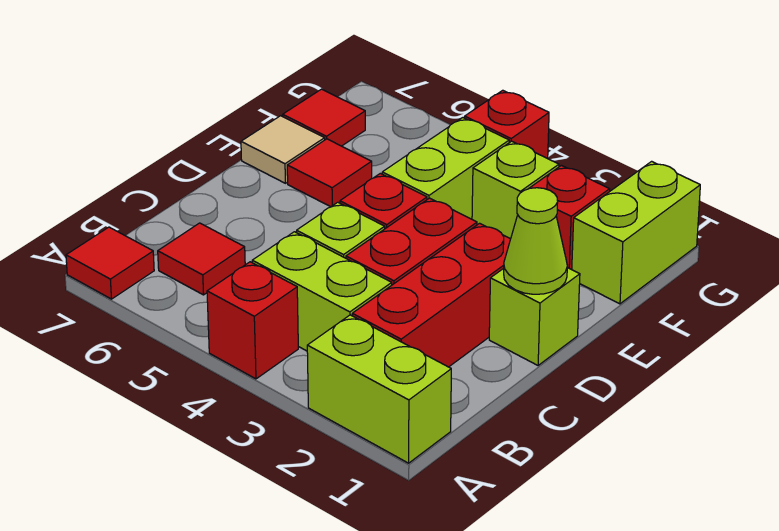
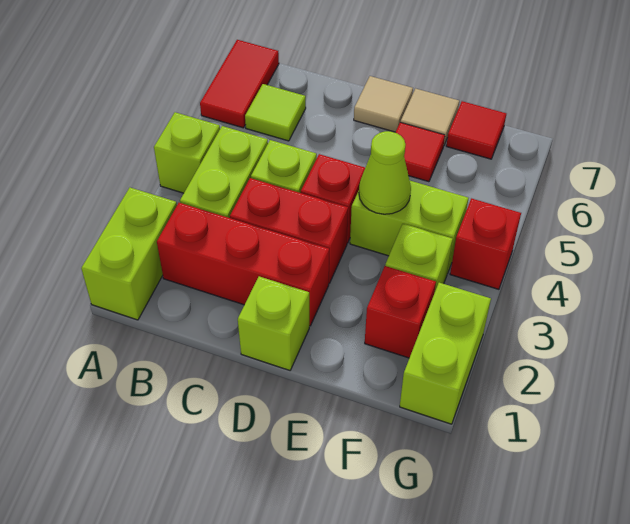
red 1x1 brick [207,262,298,379] -> lime 1x1 brick [154,112,220,193]
red 1x1 tile [66,227,154,299] -> red 1x2 tile [200,40,279,128]
red 1x1 tile [158,223,245,295] -> lime 1x1 tile [245,84,306,141]
lime 1x1 cone [504,188,567,294] -> lime 1x1 cone moved to [359,131,411,214]
none -> tan 1x1 tile [354,76,413,132]
lime 1x2 brick [572,161,700,304] -> lime 1x2 brick turned to [400,283,491,424]

